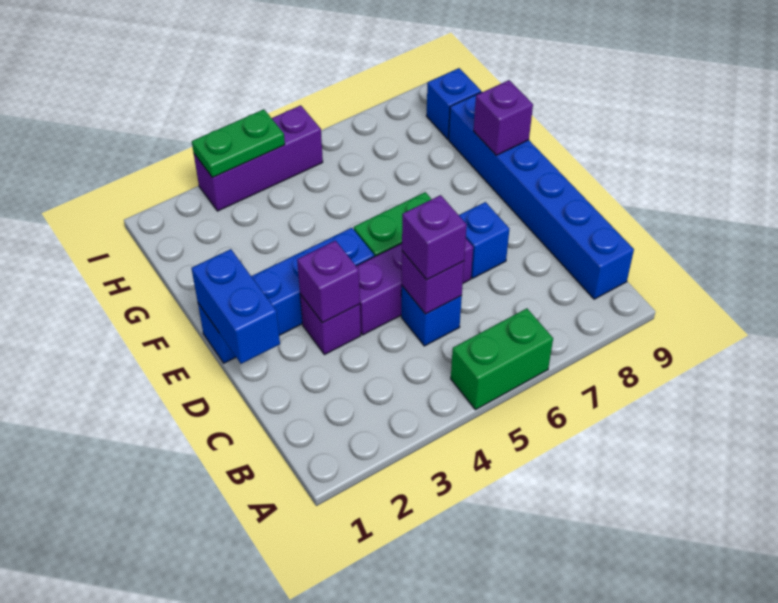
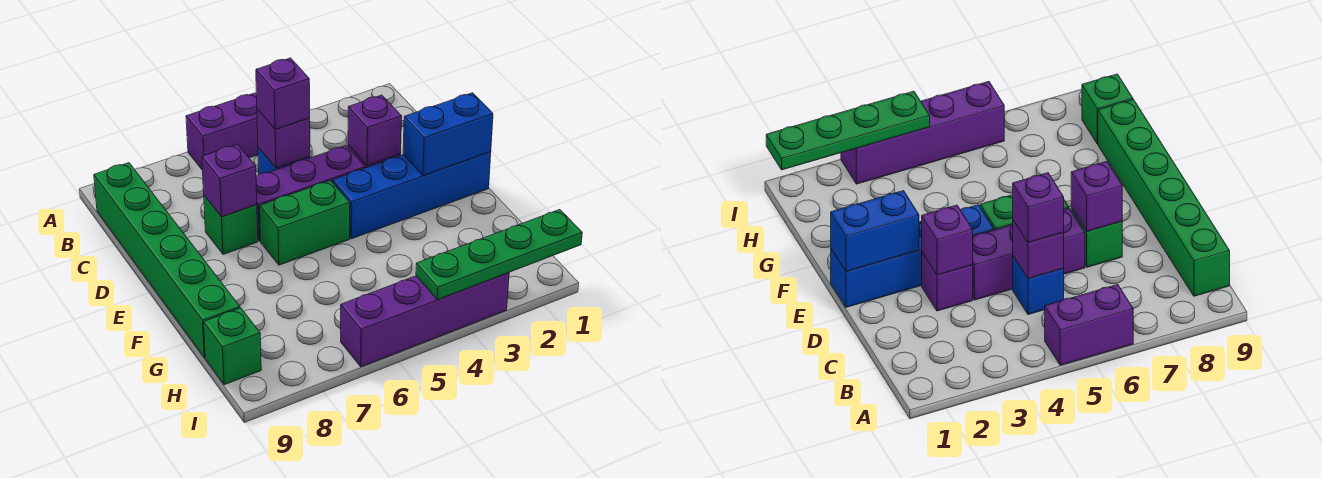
green 1x2 brick [451,308,553,410] -> purple 1x2 brick [186,93,258,169]
blue 1x6 brick [449,92,634,299] -> green 1x6 brick [94,163,240,358]
blue 1x2 brick [192,249,280,364] -> blue 1x2 brick turned to [403,93,493,176]
blue 1x1 brick [459,202,509,278] -> green 1x1 brick [204,196,258,254]
purple 1x1 brick [474,80,533,155] -> purple 1x1 brick moved to [202,144,257,217]
blue 1x1 brick [427,68,481,139] -> green 1x1 brick [204,308,261,385]
purple 1x3 brick [194,105,323,211] -> purple 1x4 brick [341,273,509,367]
green 1x2 plate [192,109,285,178] -> green 1x4 plate [416,210,582,300]

